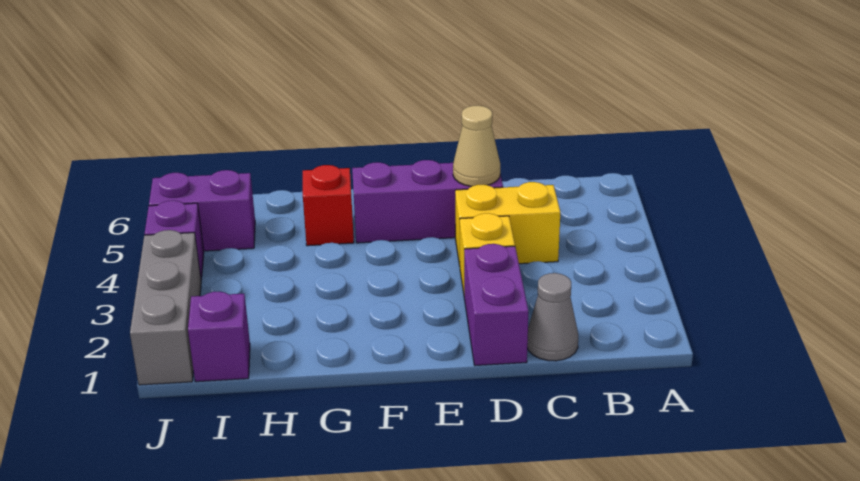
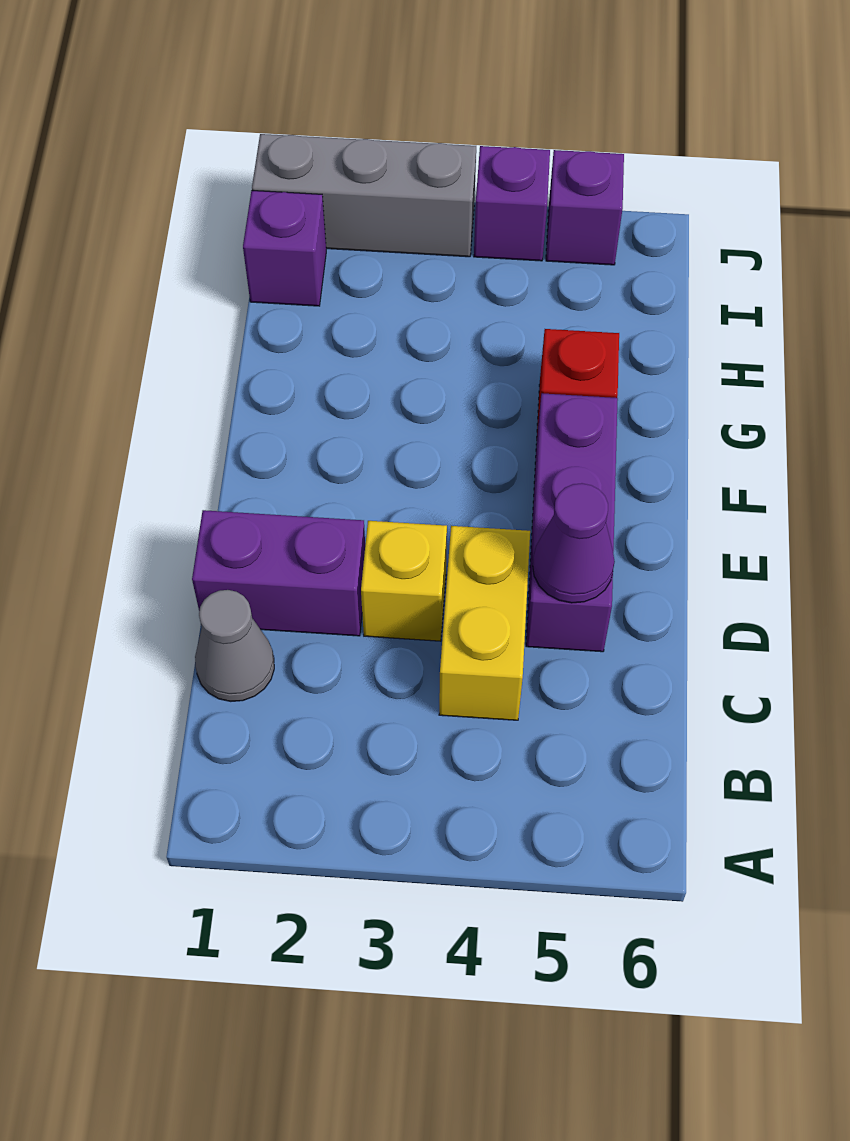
tan 1x1 cone [453,106,500,187] -> purple 1x1 cone [533,483,615,603]
purple 1x2 brick [149,170,255,251] -> purple 1x1 brick [546,150,624,265]

